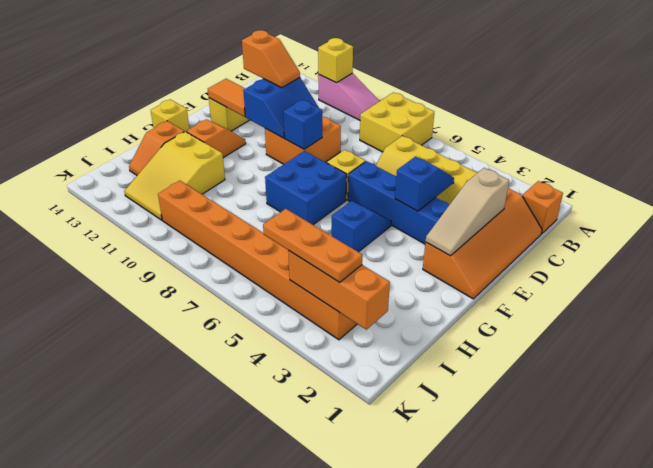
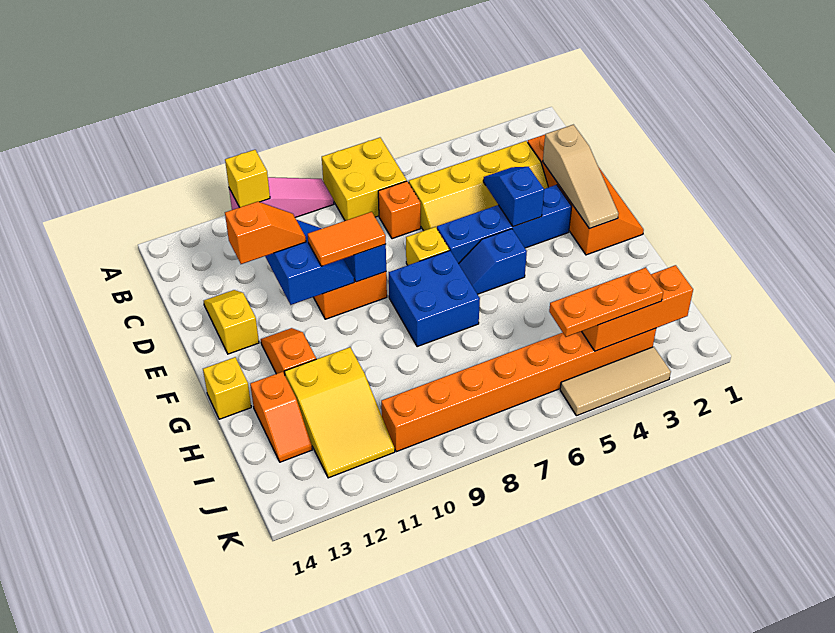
orange 1x1 brick [523,181,563,234] -> orange 1x1 brick moved to [378,181,421,239]
orange 1x2 tile [208,79,245,117] -> orange 1x2 tile moved to [308,212,386,266]
blue 1x2 slope [331,201,391,252] -> blue 1x2 slope turned to [459,229,527,294]
none -> tan 1x3 tile [560,347,671,416]

